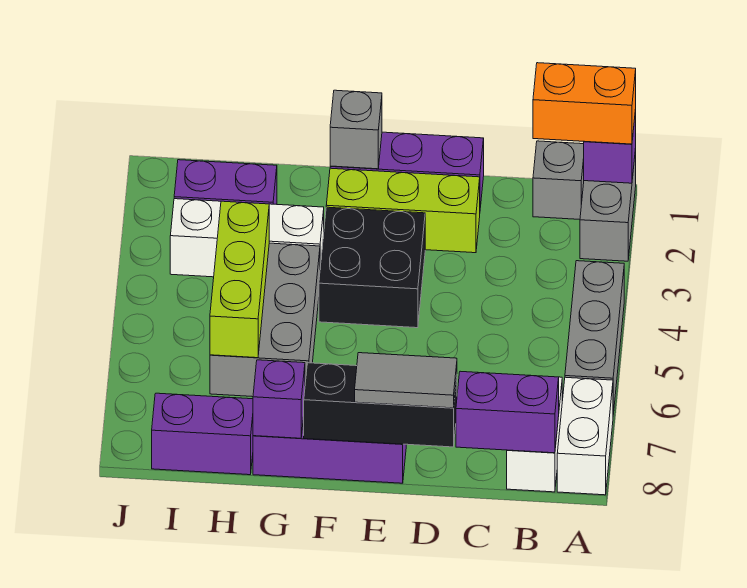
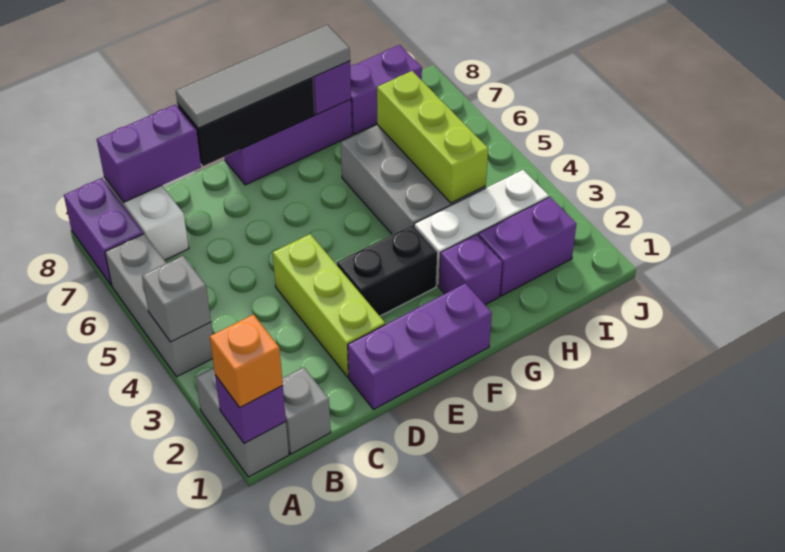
orange 1x2 brick [533,63,636,144] -> orange 1x1 brick [210,314,283,408]
white 1x2 brick [557,377,613,495] -> purple 1x2 brick [64,178,143,286]
lime 1x3 brick [326,168,480,253] -> lime 1x3 brick turned to [273,234,385,377]
grey 1x2 tile [355,353,457,408] -> grey 1x4 tile [176,25,350,128]
black 2x2 brick [319,207,425,328] -> black 1x2 brick [337,225,437,316]
grey 1x1 brick [330,90,382,169] -> grey 1x1 brick moved to [142,256,211,342]
none -> purple 1x1 brick [439,234,502,305]

